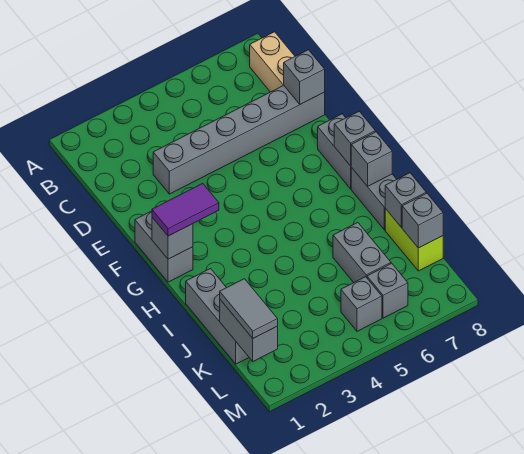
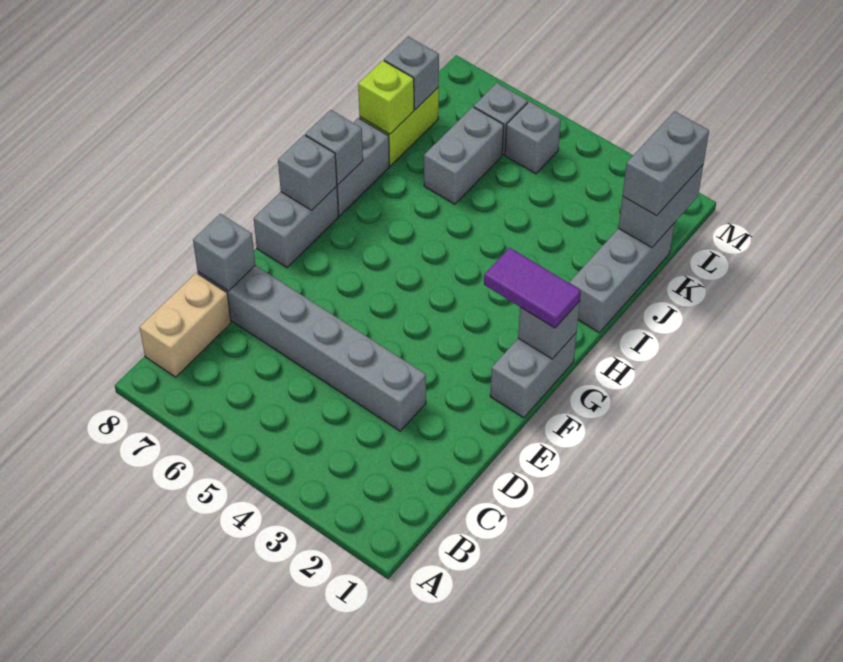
grey 1x1 brick [385,173,426,227] -> lime 1x1 brick [358,61,414,134]
grey 1x2 tile [220,279,278,338] -> grey 1x2 brick [622,111,709,216]

